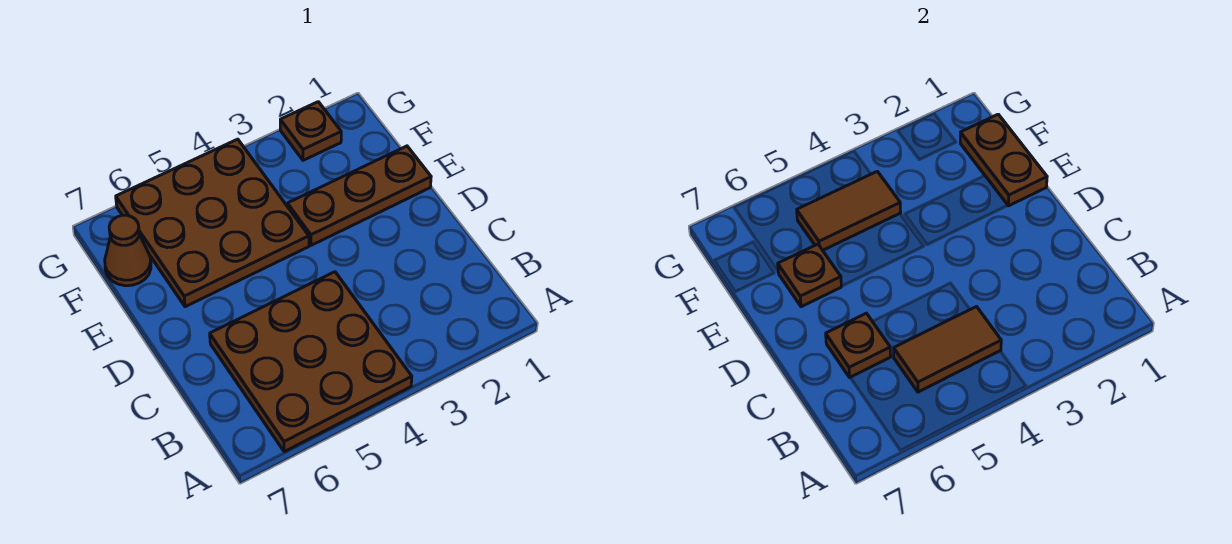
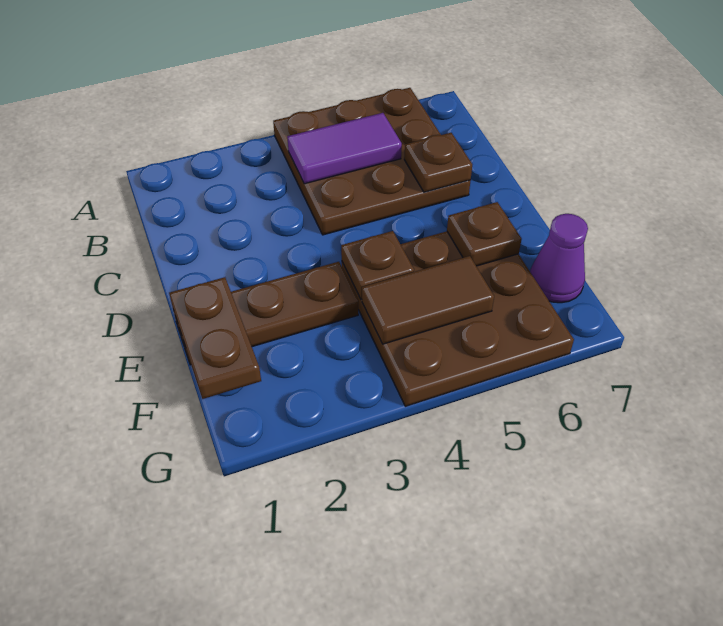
brown 1x2 tile [894,307,1001,392] -> purple 1x2 tile [287,113,402,184]
brown 1x1 cone [105,215,151,286] -> purple 1x1 cone [530,214,588,303]
brown 1x1 plate [280,102,341,160] -> brown 1x1 plate moved to [341,231,414,300]

